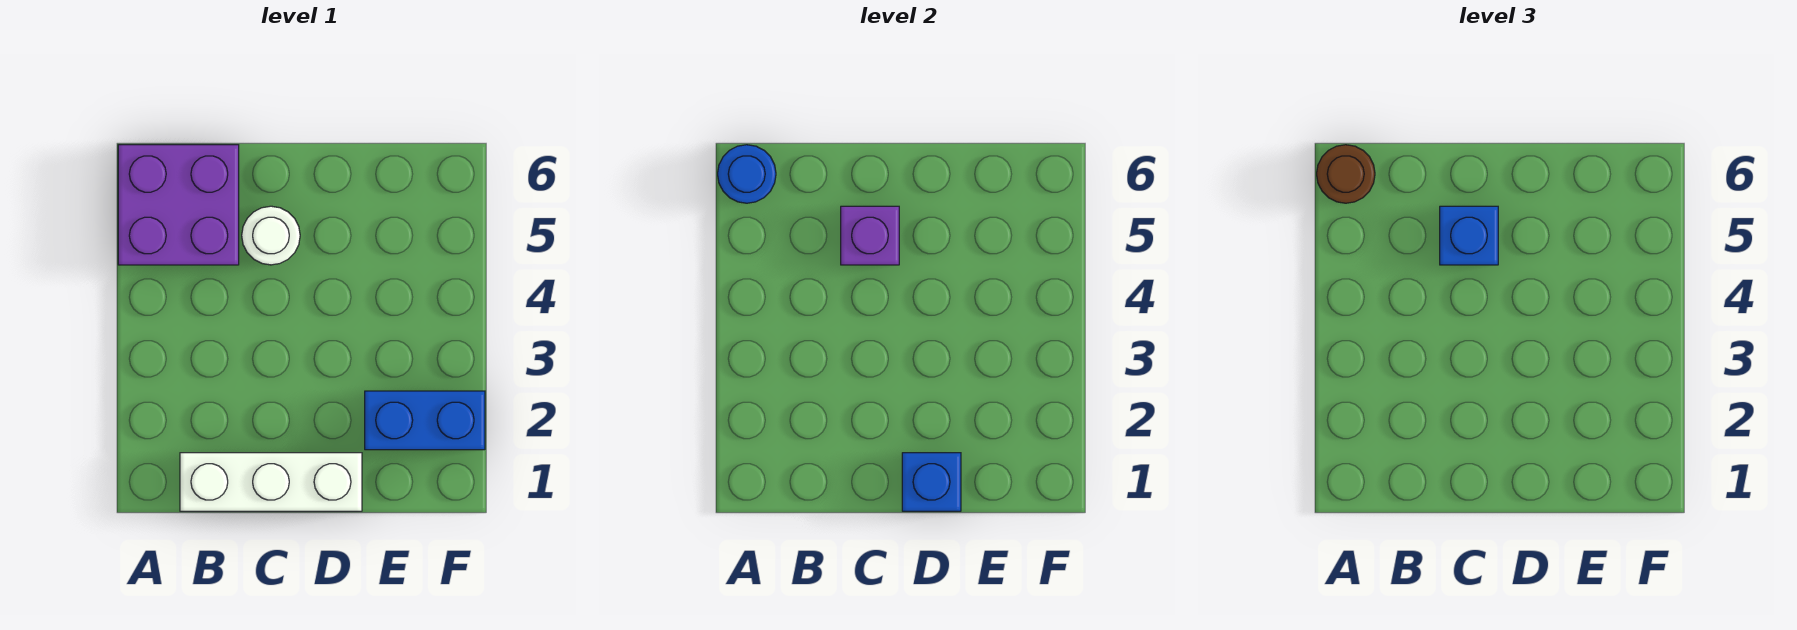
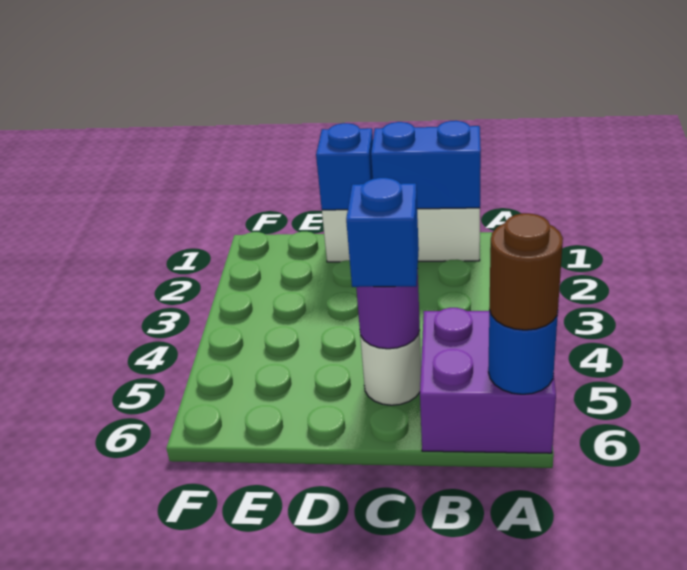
purple 1x1 brick [841,206,899,265] -> purple 1x1 round brick [356,269,420,349]
blue 1x2 brick [365,391,485,450] -> blue 1x2 brick moved to [371,121,481,209]

